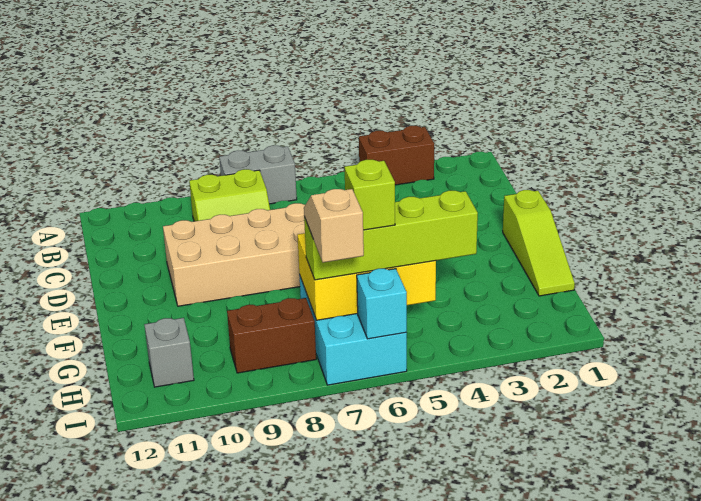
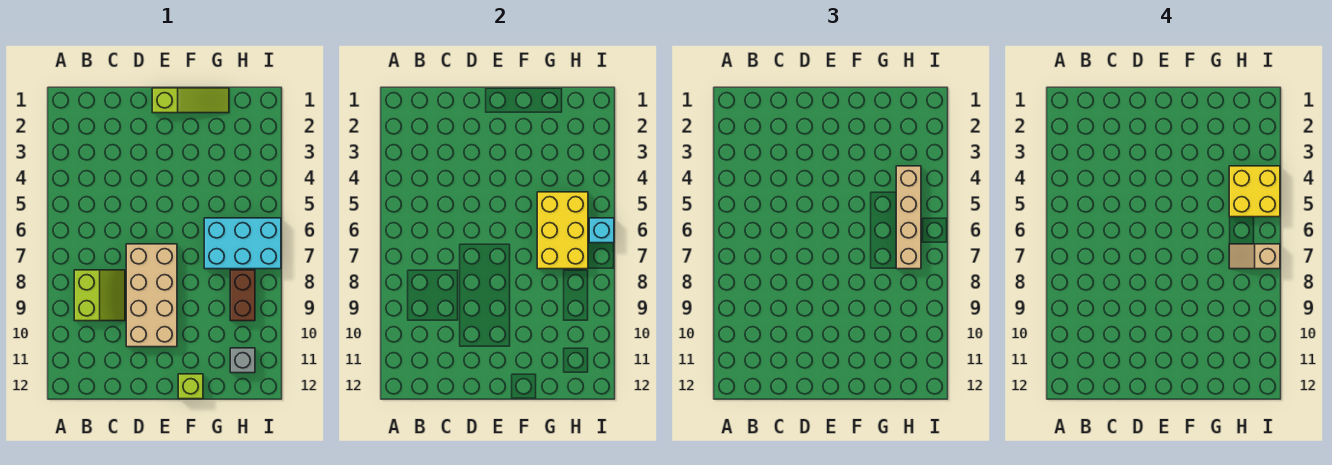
brown 1x2 brick [359,126,434,185] -> none
grey 1x2 brick [219,146,297,204] -> none
lime 1x4 brick [304,191,478,280] -> tan 1x4 brick [896,166,921,269]
none -> yellow 2x2 brick [1229,166,1280,217]
lime 1x1 brick [344,160,395,230] -> lime 1x1 brick moved to [178,374,203,399]

